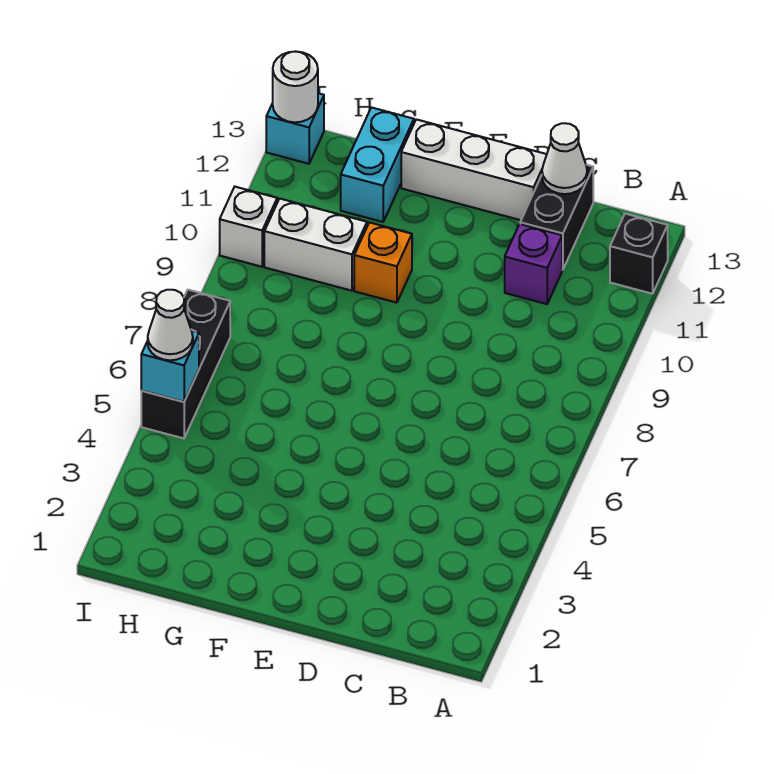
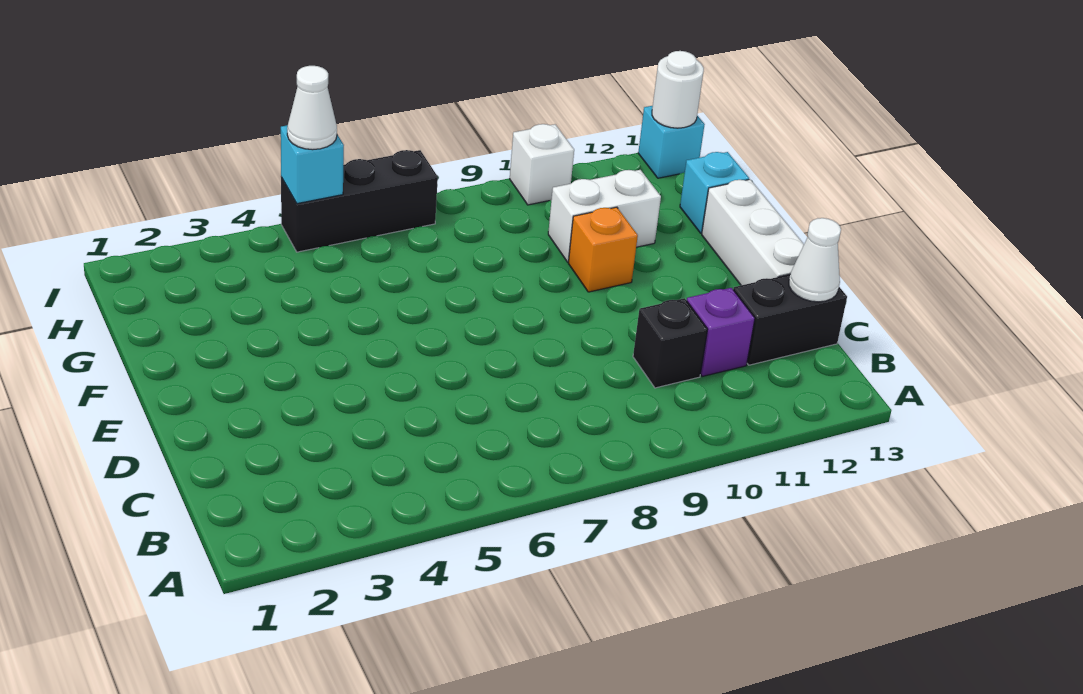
black 1x1 brick [610,214,668,294] -> black 1x1 brick moved to [633,298,708,388]
white 1x2 brick [264,199,367,291] -> white 1x2 brick turned to [548,170,661,262]
cyan 1x2 brick [341,107,414,222] -> cyan 1x1 brick [680,152,749,233]

